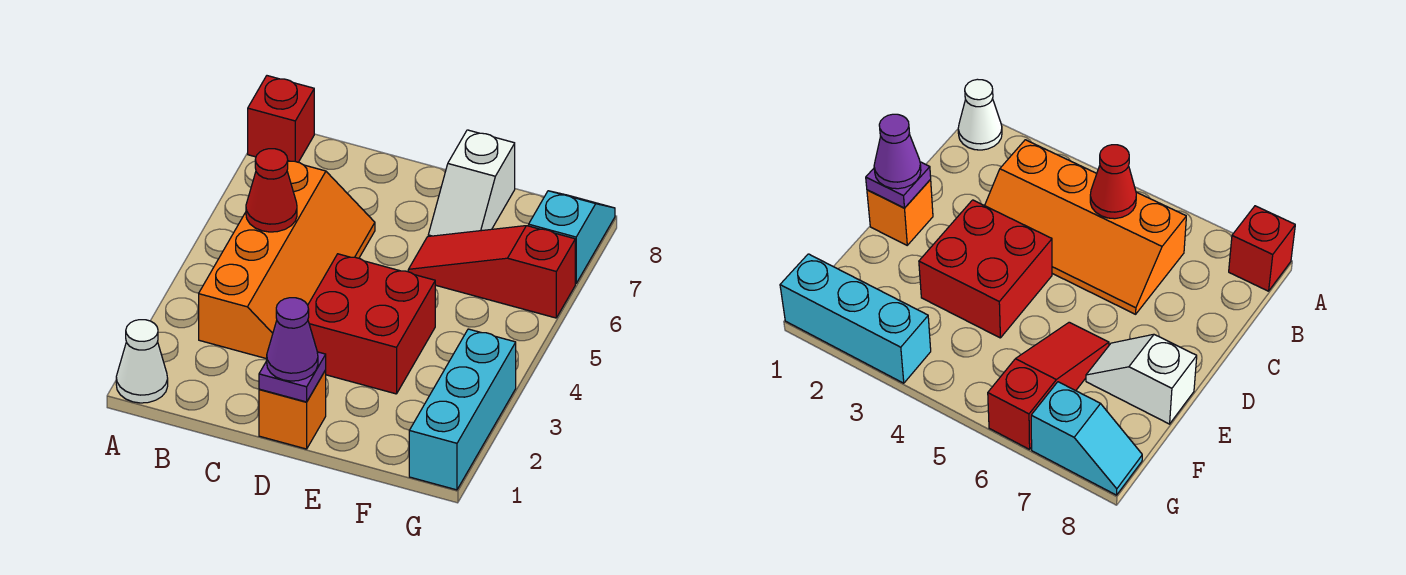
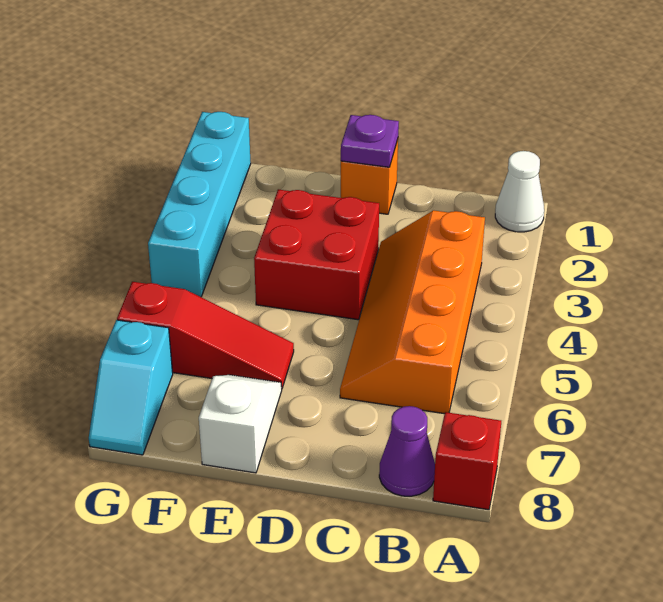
red 1x1 cone [246,149,297,232] -> none
purple 1x1 cone [267,298,318,381] -> purple 1x1 cone moved to [379,406,435,496]
cyan 1x3 brick [409,329,516,490] -> cyan 1x4 brick [148,112,251,297]

